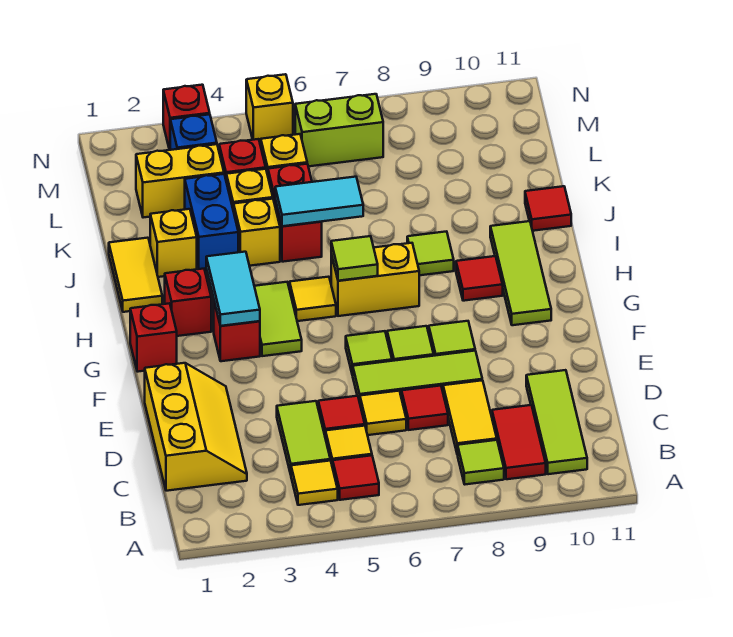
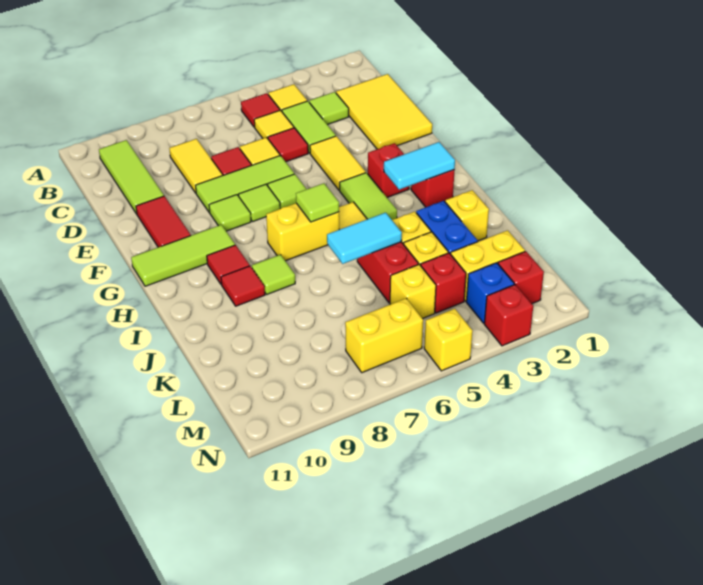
lime 1x1 tile [457,440,504,484] -> lime 1x1 tile moved to [309,92,349,125]
red 1x2 tile [492,405,546,479] -> red 1x2 tile moved to [136,196,191,247]
yellow 2x3 slope [145,363,247,491] -> yellow 2x3 tile [336,74,432,149]
red 1x1 brick [130,303,177,372] -> red 1x1 brick moved to [498,251,544,304]
cyan 1x2 tile [206,252,260,326] -> cyan 1x2 tile turned to [384,142,455,190]
lime 1x3 tile [490,221,551,325] -> lime 1x3 tile turned to [131,225,235,286]
yellow 1x2 tile [109,238,162,312] -> yellow 1x2 tile moved to [310,136,366,190]
red 1x1 tile [525,186,571,231] -> red 1x1 tile moved to [221,266,265,306]
lime 1x2 brick [295,94,383,166] -> yellow 1x2 brick [345,298,423,373]

